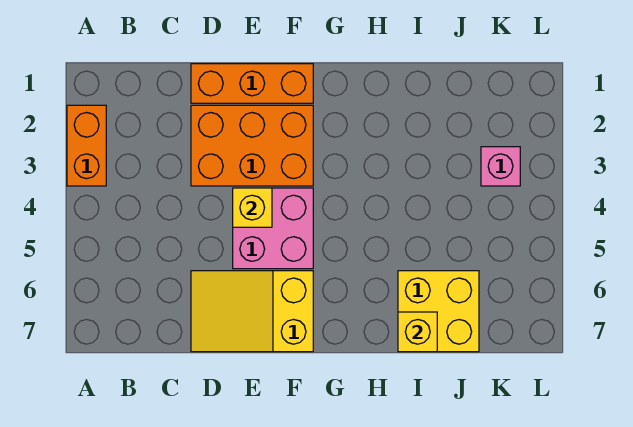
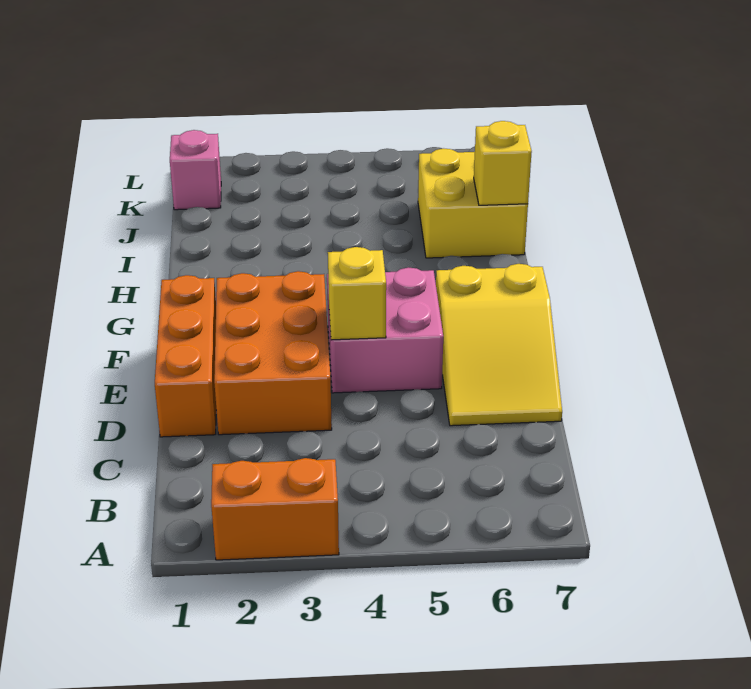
pink 1x1 brick [481,147,520,186] -> pink 1x1 brick moved to [170,130,221,210]

